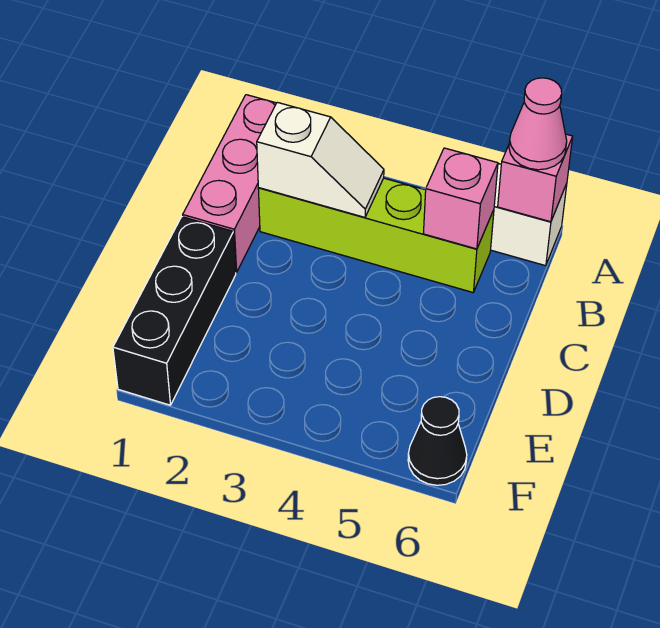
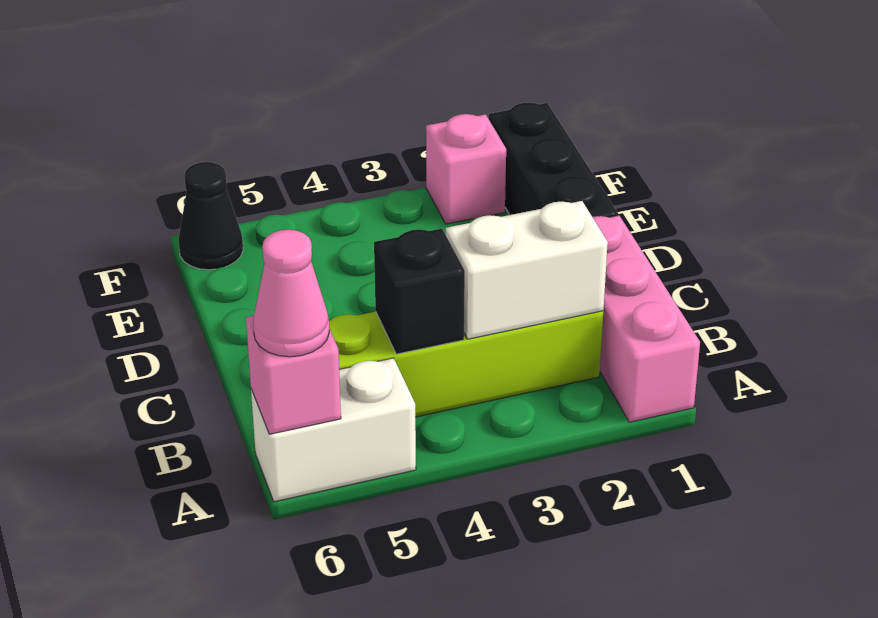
white 1x2 slope [257,102,384,217] -> white 1x2 brick [446,201,608,339]
none -> black 1x1 brick [374,229,465,354]
pink 1x1 brick [423,148,498,249] -> pink 1x1 brick moved to [426,114,506,224]

